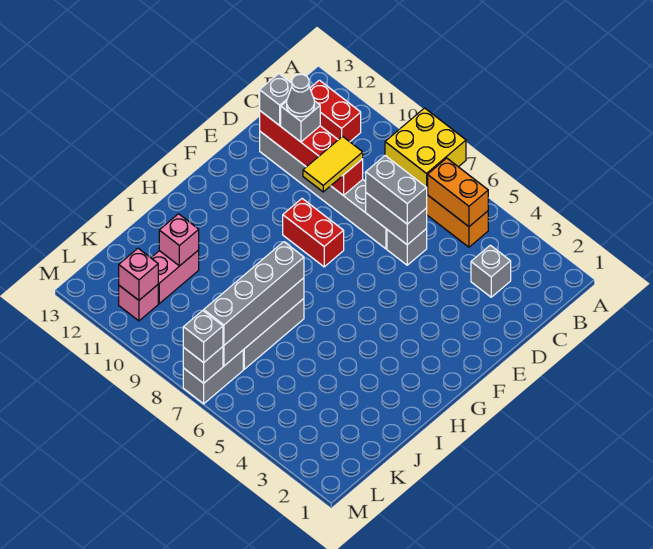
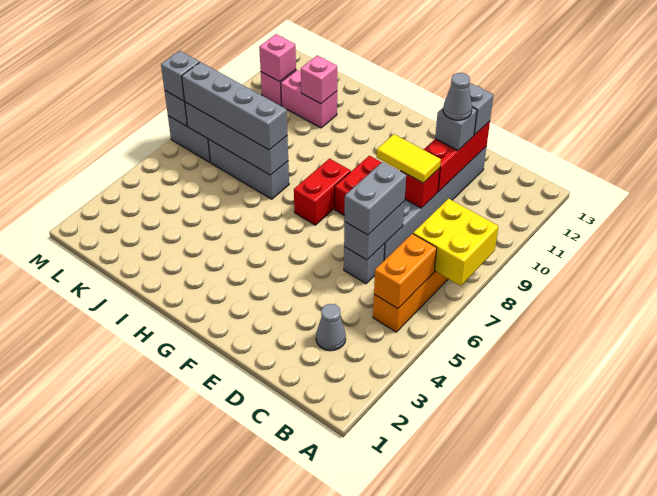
red 1x2 brick [310,80,361,142] -> red 1x2 brick moved to [294,159,351,225]
grey 1x1 brick [471,245,511,297] -> grey 1x1 cone [316,304,346,351]

